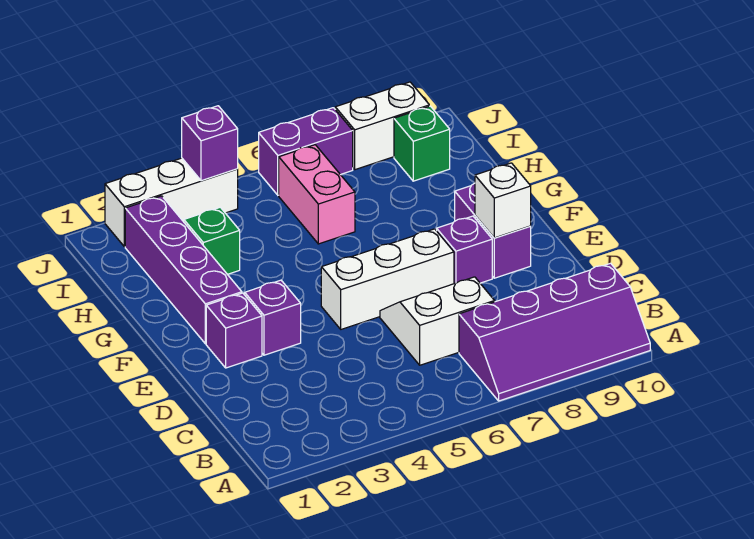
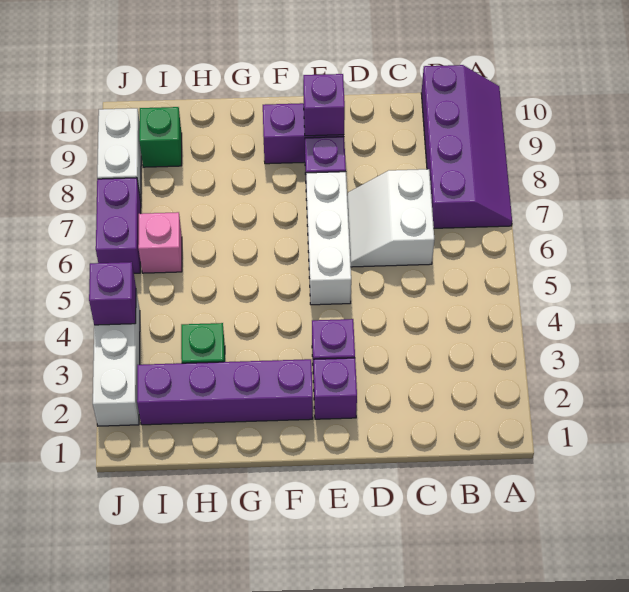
white 1x1 brick [475,163,531,238] -> purple 1x1 brick [303,74,345,136]
pink 1x2 brick [279,145,355,244] -> pink 1x1 brick [138,212,182,273]

